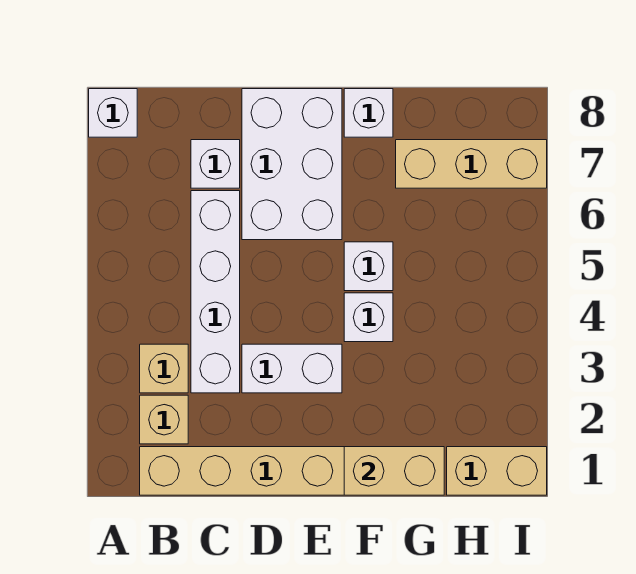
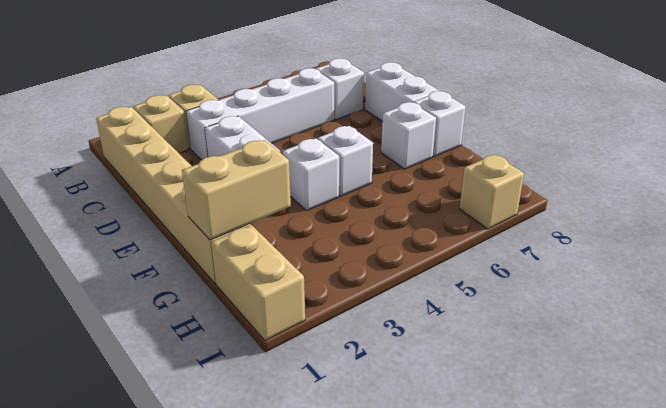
white 1x1 brick [89,89,137,137] -> white 1x1 brick moved to [381,102,436,169]
white 2x3 brick [242,89,342,240] -> white 1x2 brick [365,62,439,122]
tan 1x2 brick [344,447,444,495] -> tan 1x2 brick turned to [182,140,291,240]
tan 1x3 brick [396,140,547,188] -> tan 1x1 brick [460,154,524,229]

